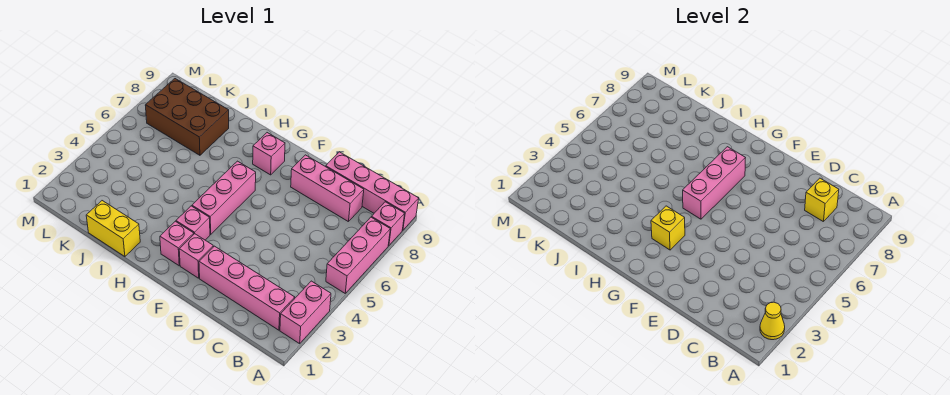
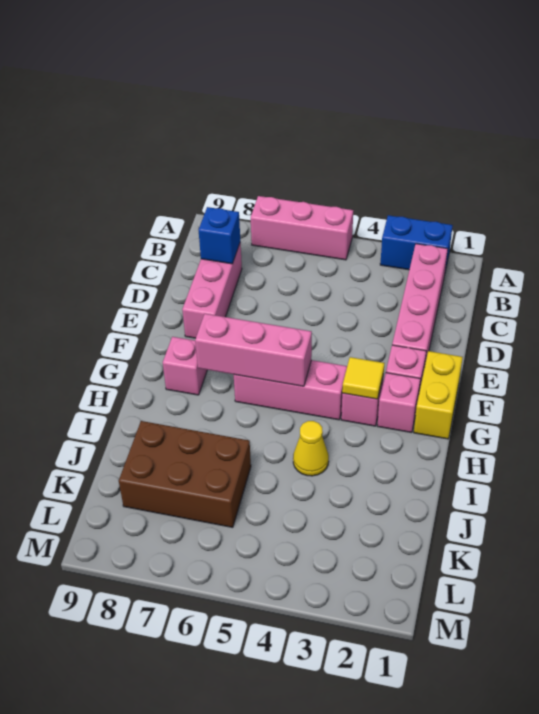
pink 1x2 brick [280,281,331,344] -> blue 1x2 brick [380,215,453,271]
yellow 1x1 cone [760,302,785,340] -> yellow 1x1 cone moved to [293,421,329,476]
pink 1x1 brick [372,202,405,246] -> none
pink 1x4 brick [326,152,419,230] -> none
yellow 1x1 brick [805,178,839,222] -> blue 1x1 brick [199,207,240,264]
yellow 1x1 brick [651,206,685,250] -> yellow 1x1 tile [342,357,384,399]
yellow 1x2 brick [86,201,140,257] -> yellow 1x2 brick moved to [414,351,463,439]
brown 2x3 brick [145,79,229,155] -> brown 2x3 brick turned to [119,421,251,527]

